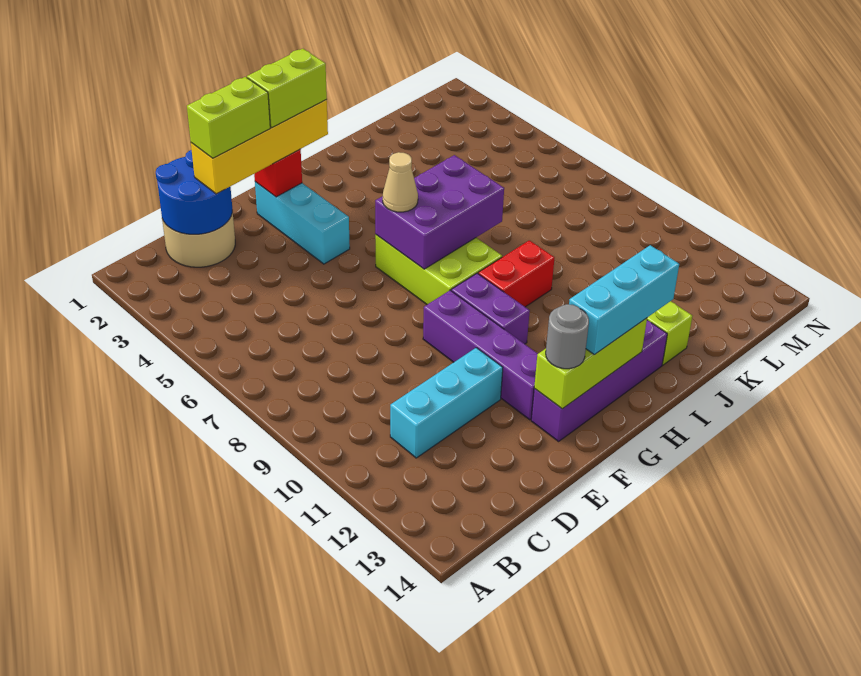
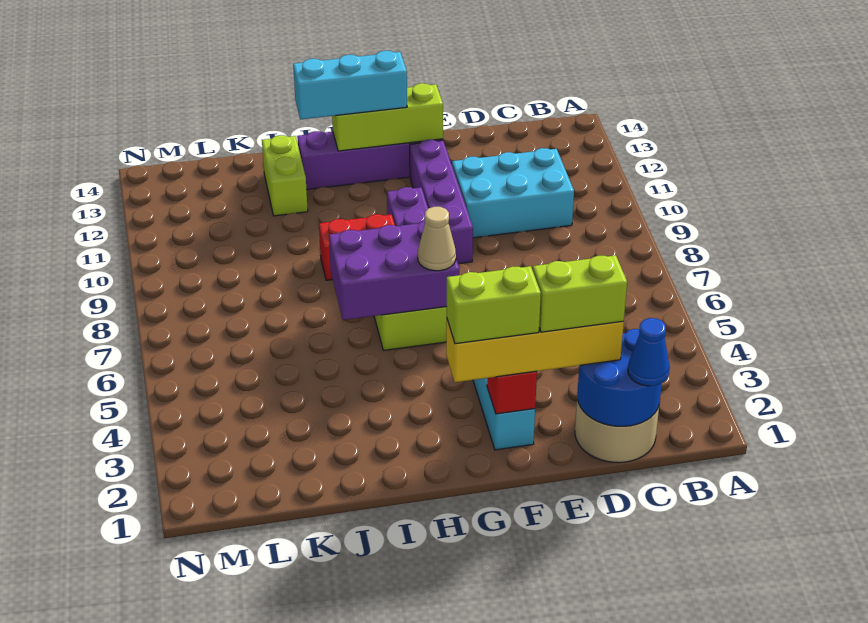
none -> blue 1x1 cone [628,318,670,386]
cyan 1x3 brick [390,348,503,458] -> cyan 2x3 brick [452,148,574,238]
grey 1x1 round brick [546,304,589,369] -> none

